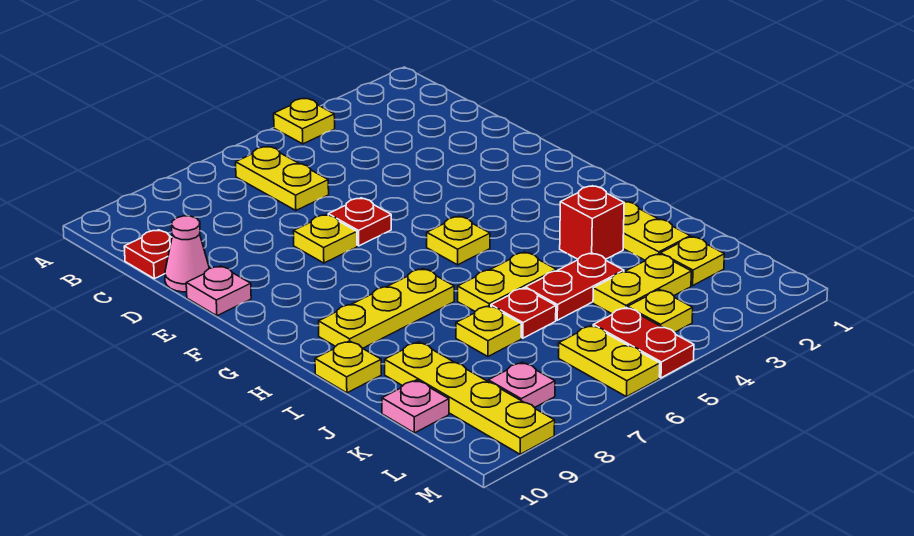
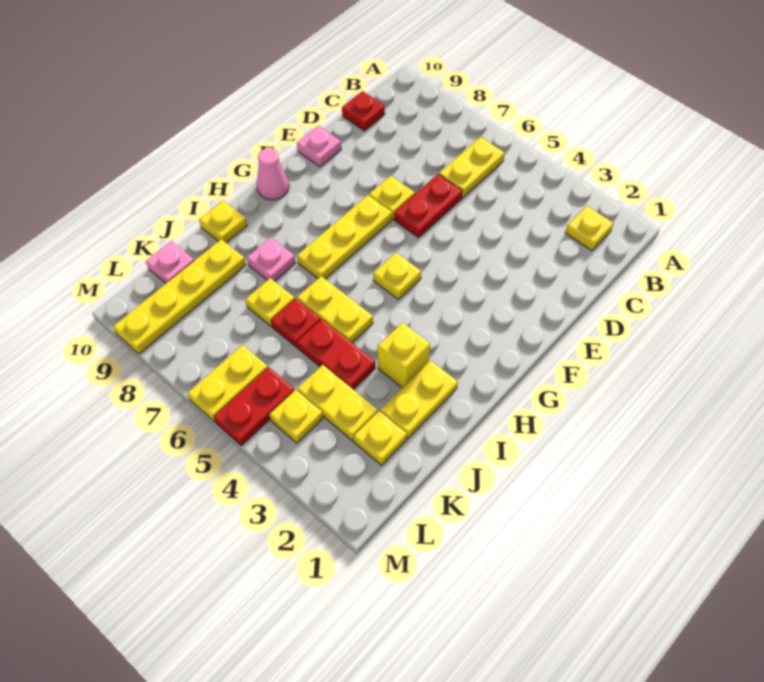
yellow 1x1 plate [274,99,335,144] -> yellow 1x1 plate moved to [565,206,614,251]
pink 1x1 cone [165,216,209,292] -> pink 1x1 cone moved to [257,148,289,200]
red 1x1 plate [328,198,391,246] -> red 1x2 plate [394,174,462,238]
yellow 1x3 plate [319,269,454,348] -> yellow 1x3 plate turned to [297,195,392,279]
red 1x1 brick [560,186,624,259] -> yellow 1x1 brick [378,323,430,388]
pink 1x1 plate [488,362,555,408] -> pink 1x1 plate moved to [247,238,295,281]

